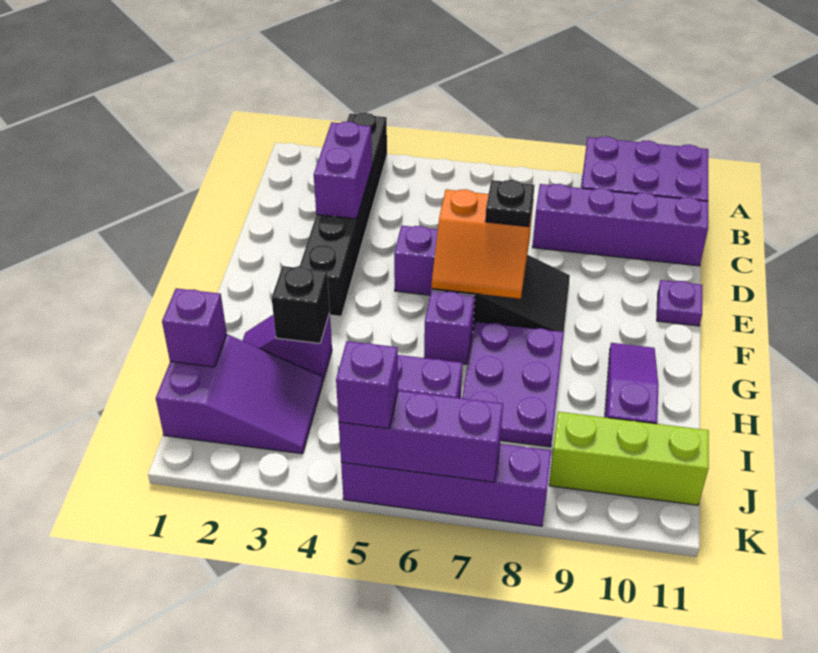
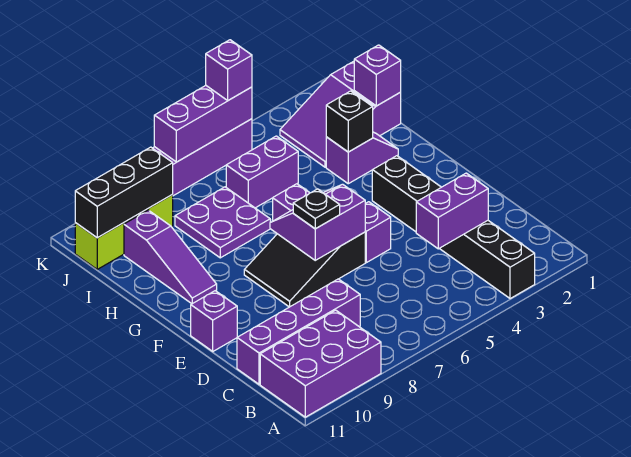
purple 1x2 brick [314,121,372,219] -> purple 1x2 brick turned to [416,173,488,249]
orange 2x2 slope [432,189,533,299] -> purple 2x2 slope [270,184,365,260]
purple 1x1 plate [657,280,702,326] -> purple 1x1 brick [191,291,237,351]
purple 2x3 plate [462,322,564,447] -> purple 2x2 plate [175,187,270,258]
none -> black 1x3 brick [75,147,173,238]

